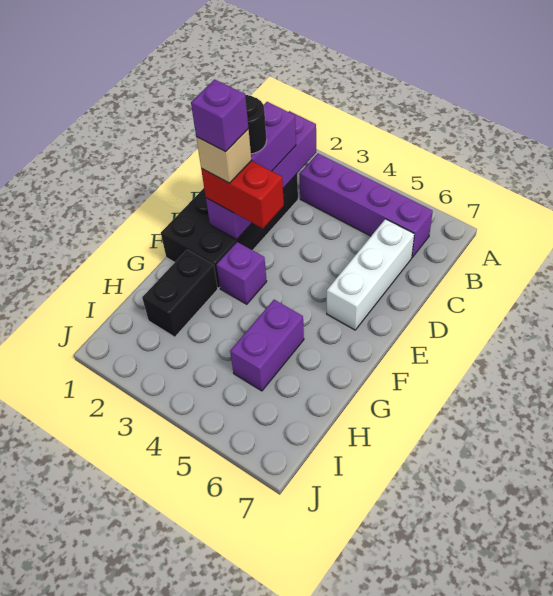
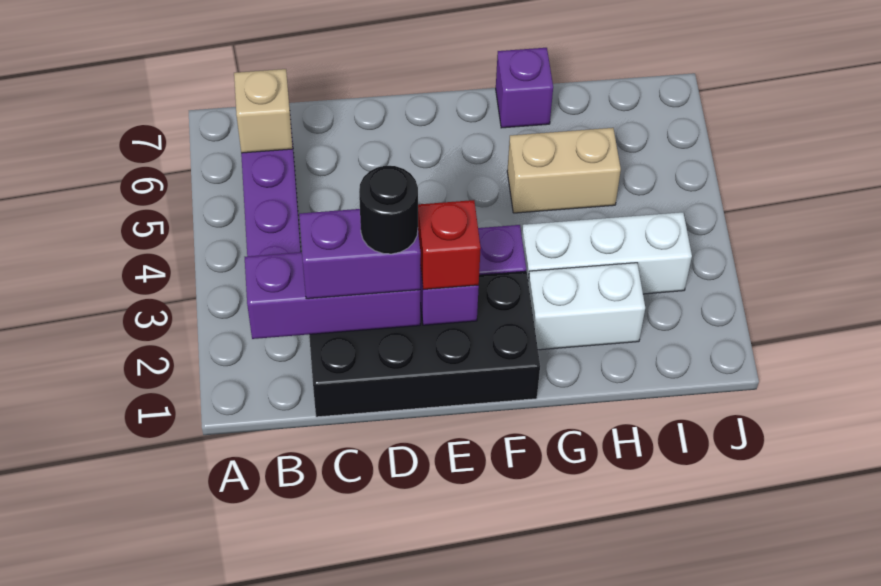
white 1x3 brick [327,219,414,330] -> white 1x3 brick moved to [522,212,692,294]
red 1x2 brick [201,161,284,228] -> red 1x1 brick [418,200,481,289]
tan 1x1 brick [196,129,251,183] -> tan 1x1 brick moved to [234,69,293,153]
purple 1x1 brick [191,79,249,152] -> purple 1x1 brick moved to [496,48,553,128]
black 1x2 brick [142,250,218,337] -> white 1x2 brick [528,263,645,350]
purple 1x2 brick [230,300,304,391] -> tan 1x2 brick [507,128,621,213]

